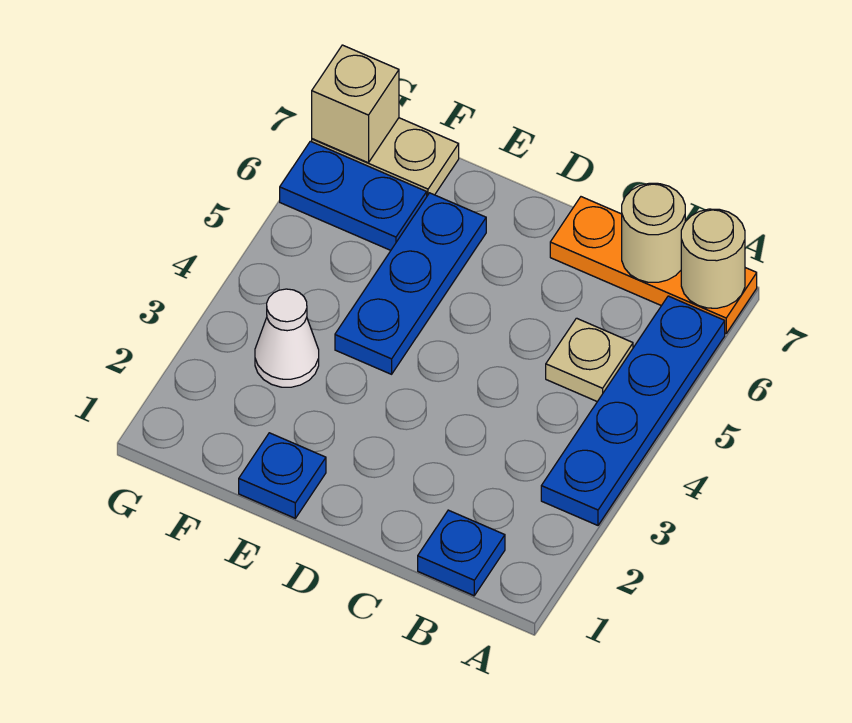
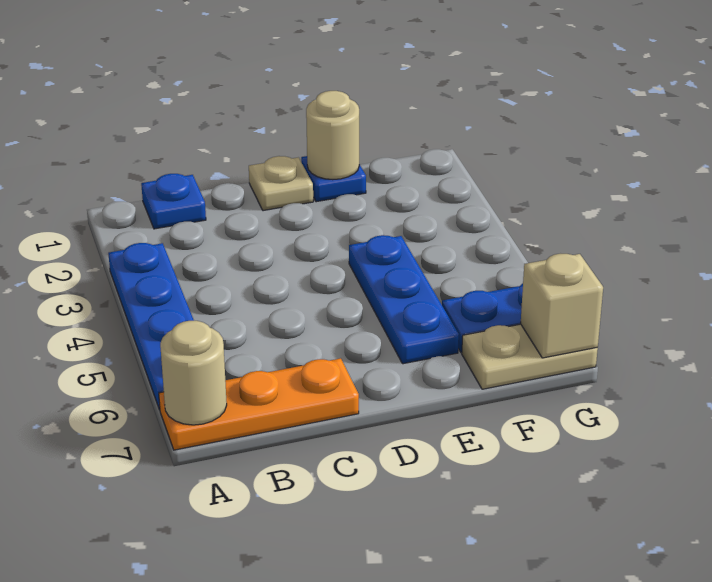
tan 1x1 plate [546,318,633,402] -> tan 1x1 plate moved to [249,156,313,211]
tan 1x1 round brick [622,183,685,282] -> tan 1x1 round brick moved to [306,91,359,180]
white 1x1 cone [255,289,319,387] -> none

